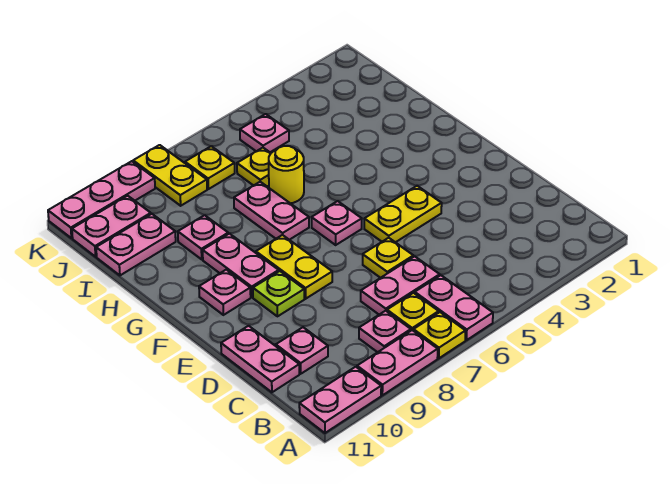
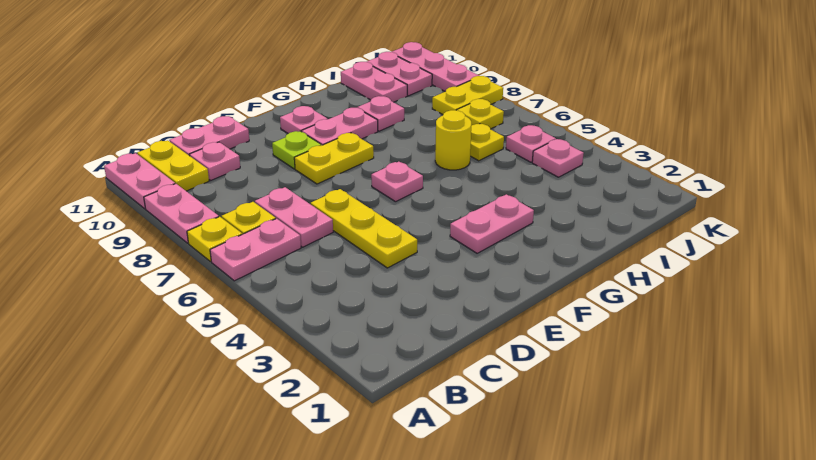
pink 1x1 plate [359,311,411,352] -> pink 1x1 plate moved to [532,139,584,177]
yellow 1x1 plate [363,238,413,278] -> yellow 1x3 plate [311,189,417,268]
yellow 1x2 plate [364,186,442,242] -> yellow 1x2 plate moved to [137,140,209,191]
pink 1x2 plate [234,182,309,240] -> pink 1x2 plate moved to [450,194,534,253]

